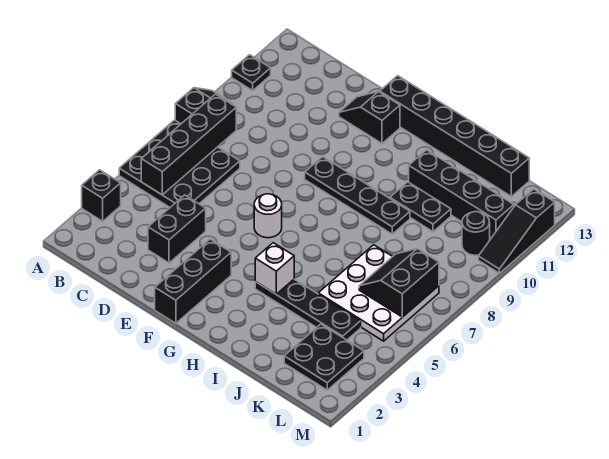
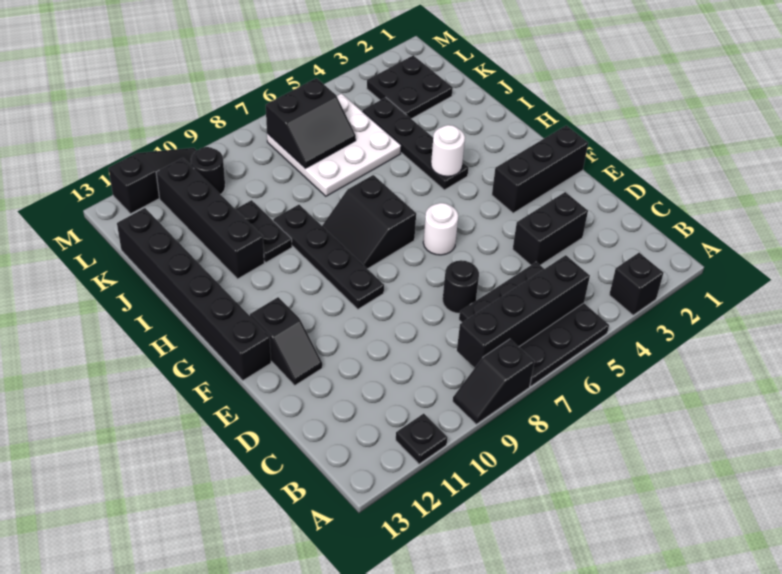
none -> black 1x1 round brick [443,260,479,313]
none -> black 2x2 slope [322,175,416,269]
white 1x1 brick [255,243,294,294] -> white 1x1 round brick [431,125,465,176]

